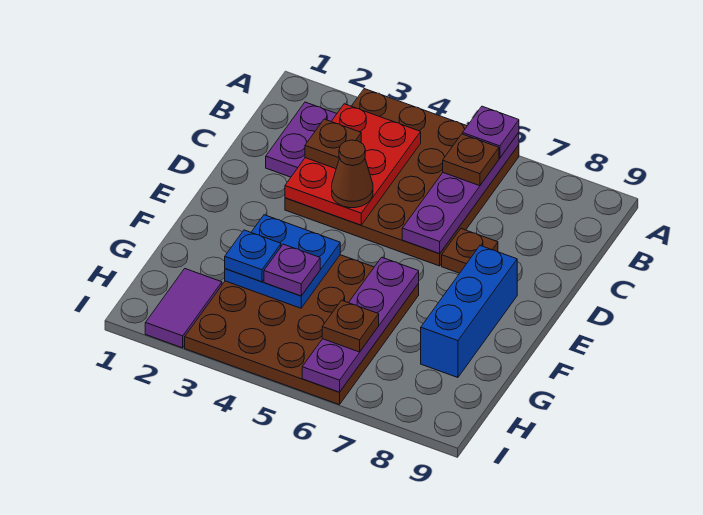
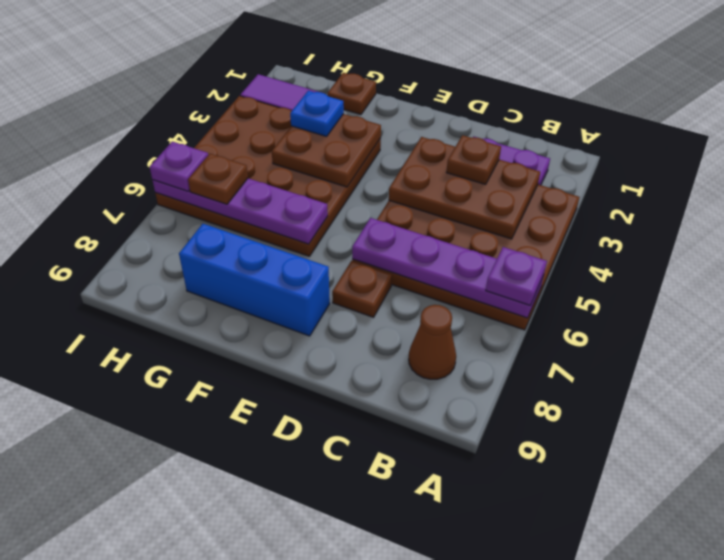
red 2x3 plate [285,104,421,225] -> brown 2x3 plate [389,137,540,239]
brown 1x1 plate [443,134,499,186] -> brown 1x1 plate moved to [327,73,376,115]
brown 1x1 cone [332,140,373,208] -> brown 1x1 cone moved to [409,305,456,379]
blue 2x2 plate [225,215,340,308] -> brown 2x2 plate [272,114,381,187]
purple 1x1 plate [264,244,320,296] -> purple 1x1 plate moved to [150,142,208,191]

